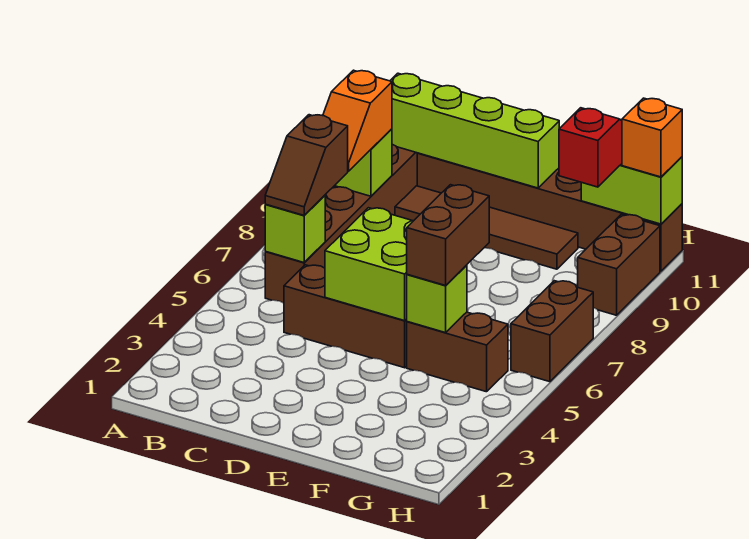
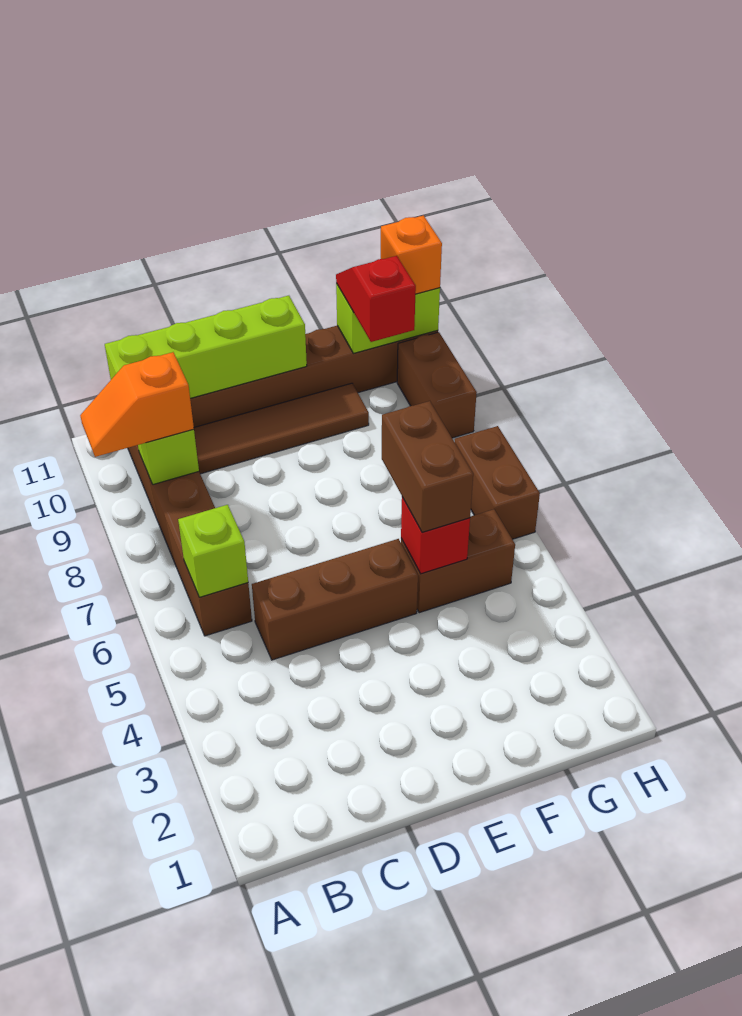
brown 1x2 slope [265,115,348,215] -> none
orange 1x2 slope [323,70,392,171] -> orange 1x2 slope turned to [80,352,194,457]
lime 2x2 brick [325,208,413,321] -> none
lime 1x1 brick [407,265,467,333] -> red 1x1 brick [401,497,470,574]

